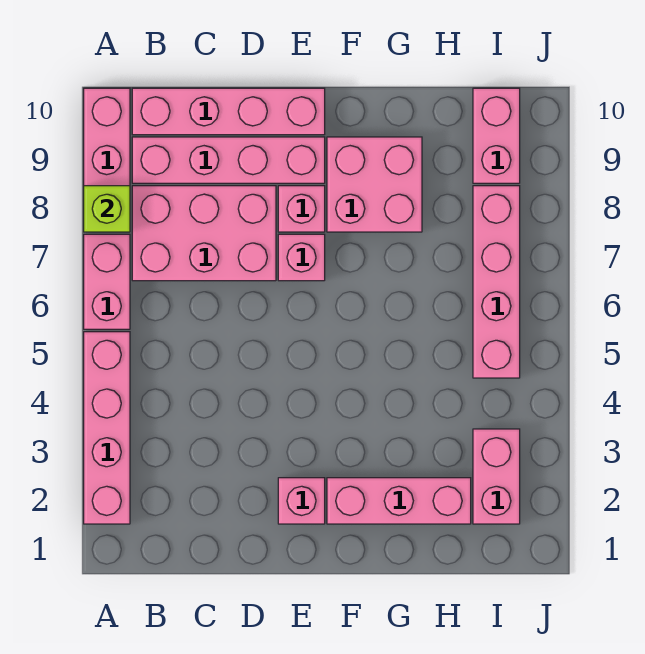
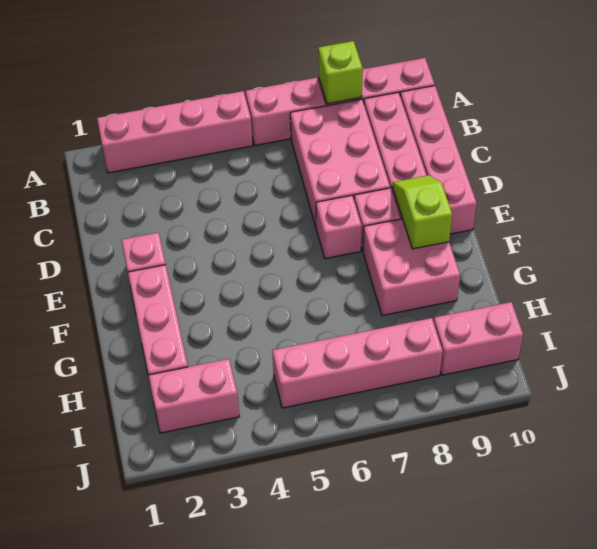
none -> lime 1x2 slope [392,175,452,249]

